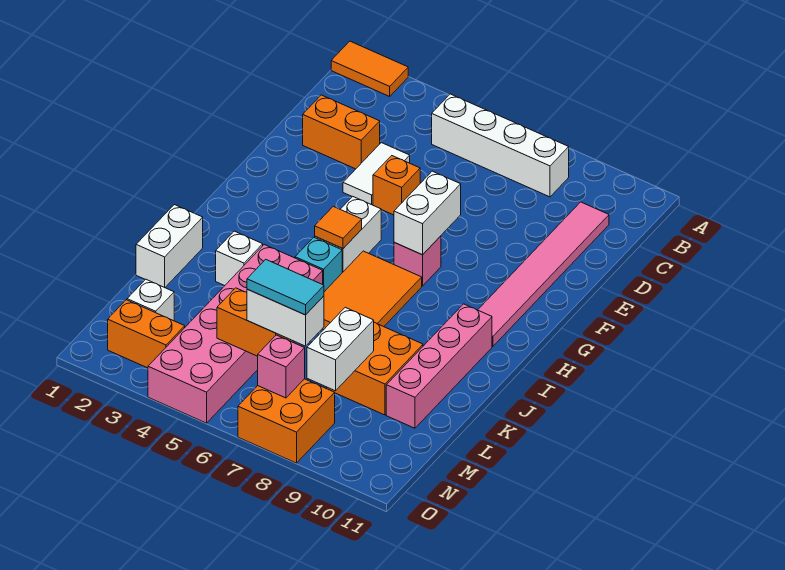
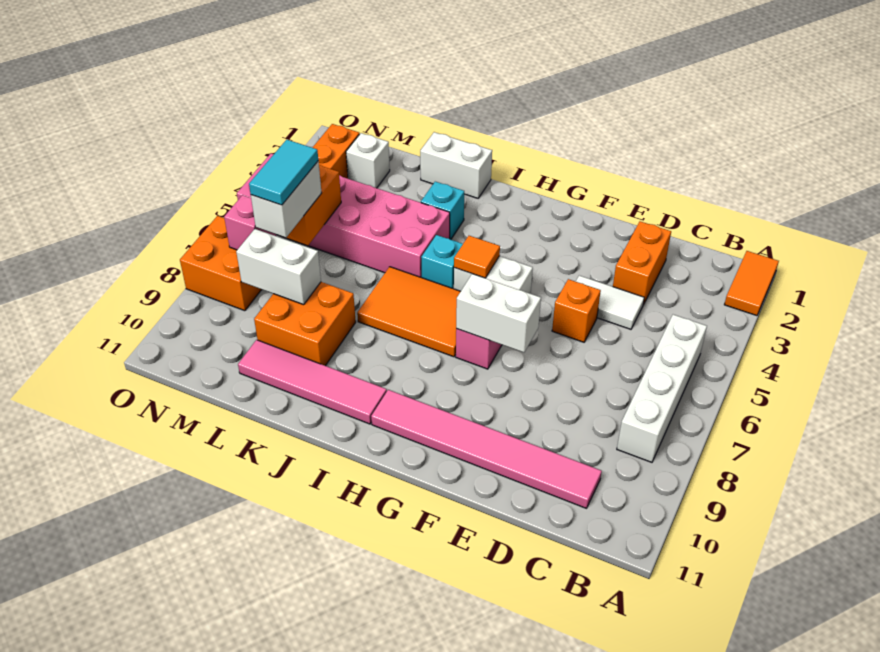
pink 1x4 brick [386,304,492,428] -> pink 1x4 tile [238,340,387,424]
white 1x1 brick [216,231,263,286] -> cyan 1x1 brick [421,182,464,240]

